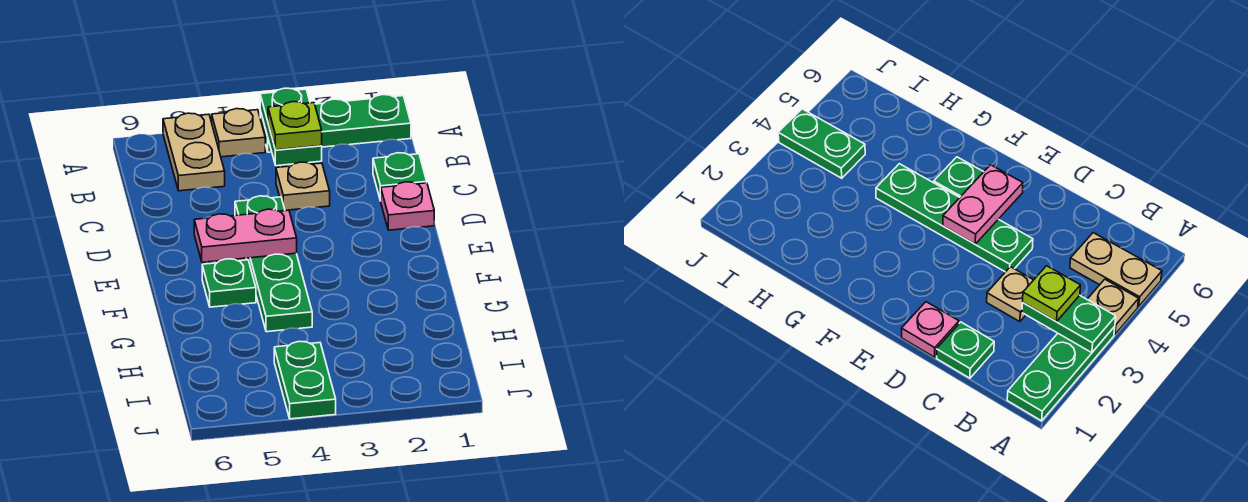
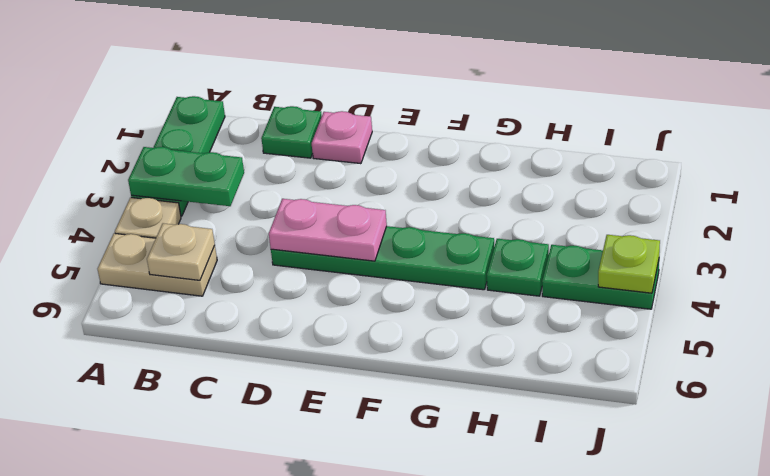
lime 1x1 plate [268,102,322,150] -> lime 1x1 plate moved to [598,235,660,293]
tan 1x1 plate [276,162,330,210] -> tan 1x1 plate moved to [147,223,215,280]
pink 1x2 plate [194,209,297,262] -> pink 1x2 plate turned to [269,199,387,261]
green 1x1 plate [202,259,256,307] -> green 1x1 plate moved to [487,239,549,296]

